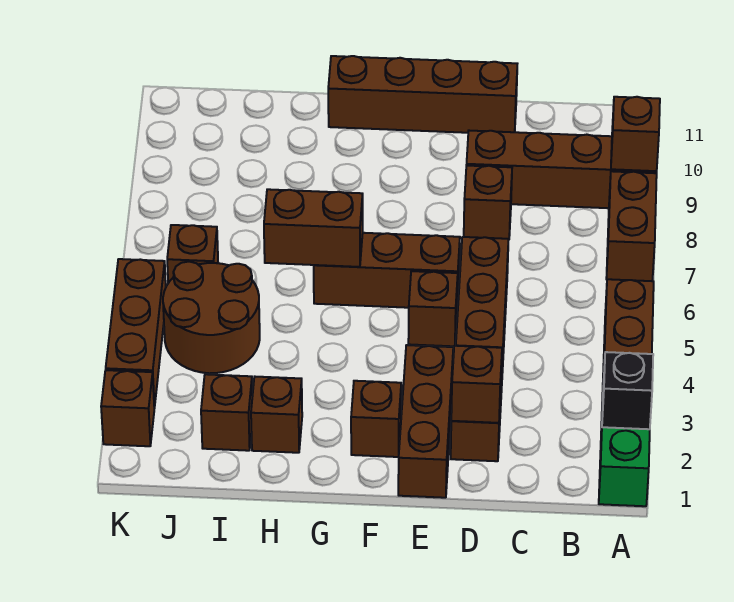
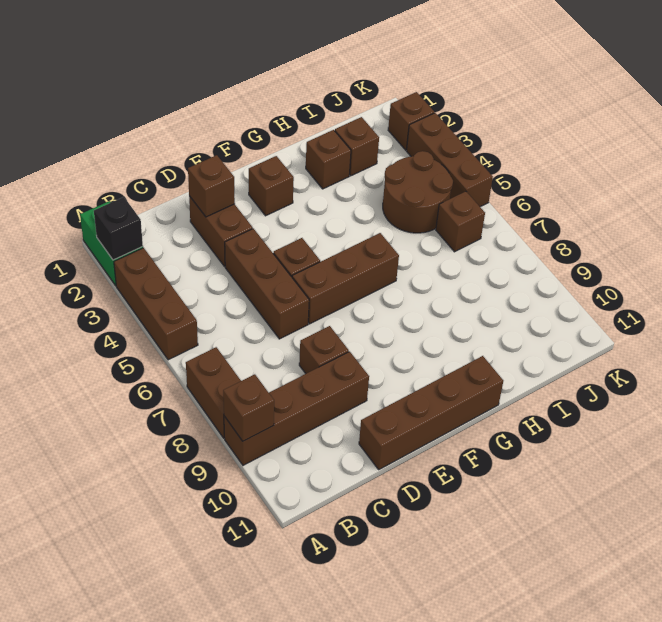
brown 1x3 brick [398,345,453,498] -> none
brown 1x2 brick [264,189,363,267] -> none

